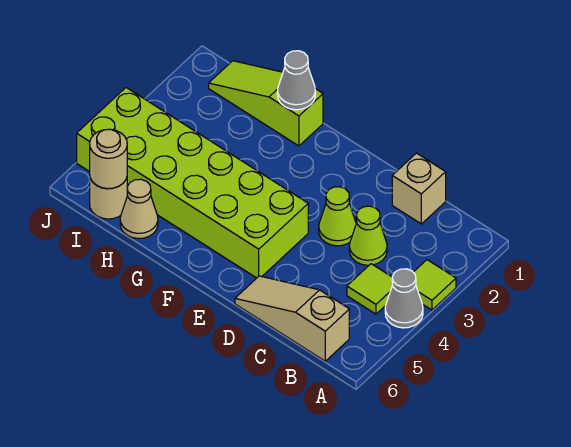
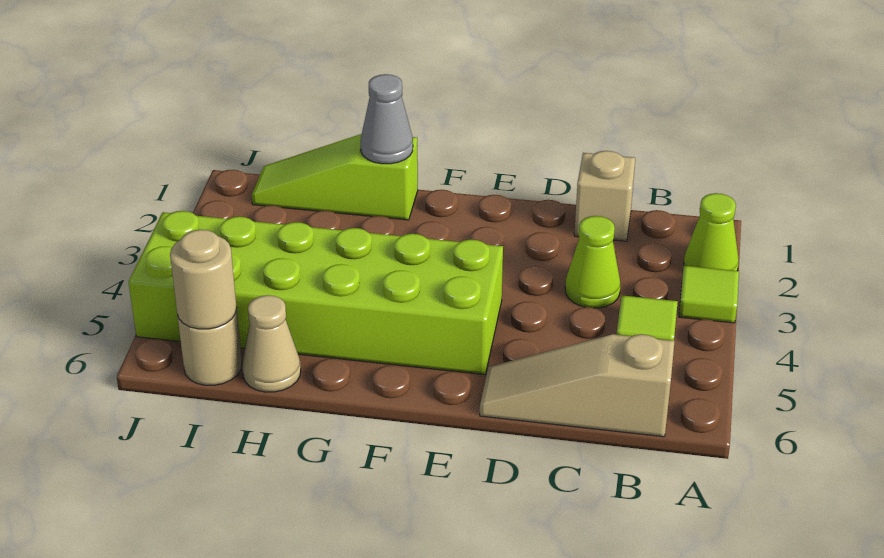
grey 1x1 cone [385,269,423,328] -> none
lime 1x1 cone [319,187,356,246] -> lime 1x1 cone moved to [684,193,739,271]

